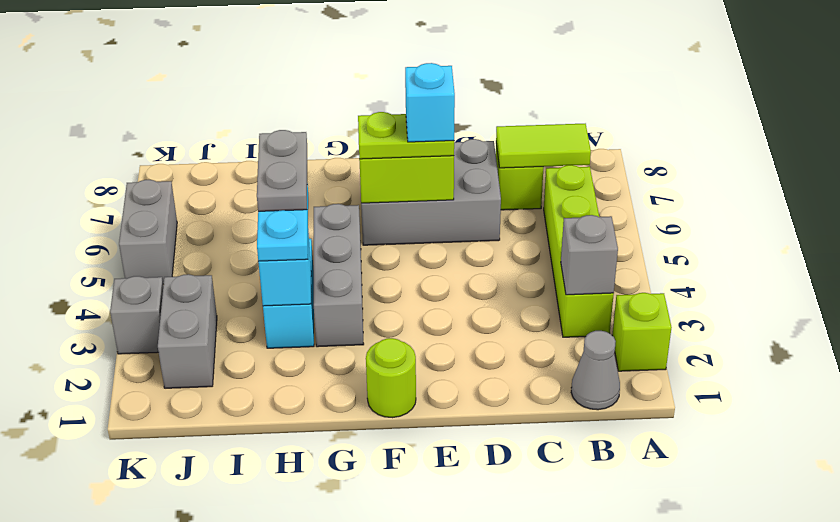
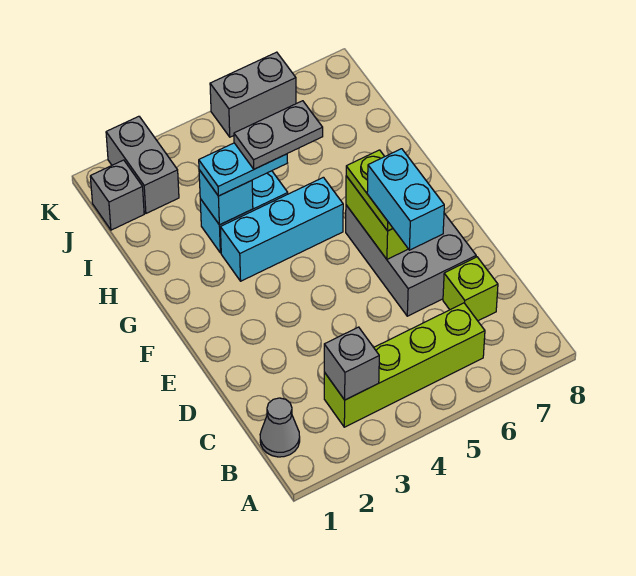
lime 1x1 brick [612,293,672,371] -> none
lime 1x2 tile [496,124,591,168] -> none
cyan 1x1 brick [405,63,455,142] -> cyan 1x2 brick [367,149,444,250]
lime 1x1 round brick [366,338,416,418] -> none
grey 1x3 brick [314,204,364,347] -> cyan 1x3 brick [220,177,343,281]
grey 1x2 brick [158,274,217,388] -> grey 1x2 brick turned to [106,116,179,213]
grey 1x1 brick [110,276,163,354] -> grey 1x1 brick moved to [90,160,144,230]

